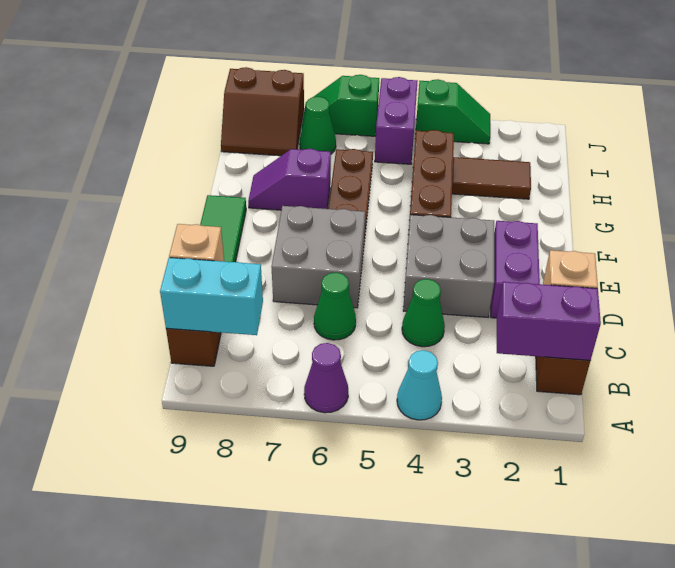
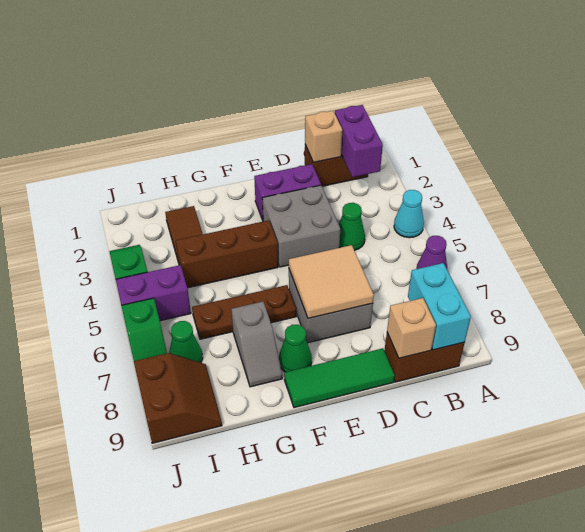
green 1x1 cone [314,272,356,340] -> green 1x1 cone moved to [279,325,312,372]
none -> tan 2x2 tile [289,245,374,318]
purple 1x2 slope [248,149,331,210] -> grey 1x2 slope [231,302,282,387]

